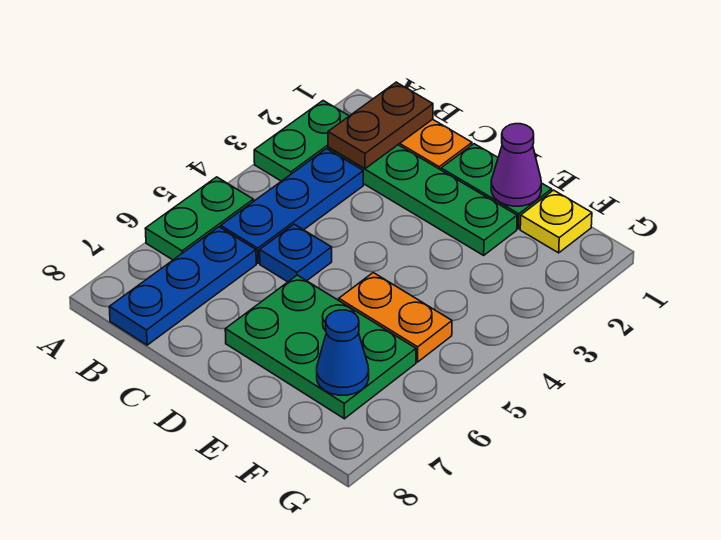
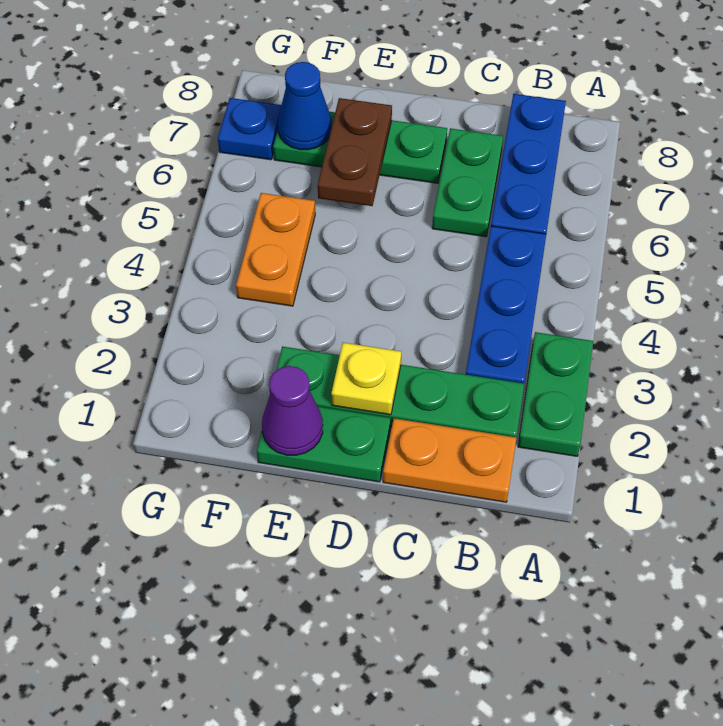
green 1x2 plate [145,177,253,260] -> green 1x2 plate moved to [432,128,503,237]
brown 1x2 plate [328,82,433,169] -> brown 1x2 plate moved to [318,98,392,206]
blue 1x1 plate [260,224,332,282] -> blue 1x1 plate moved to [218,98,281,160]
green 2x3 plate [225,275,416,419] -> green 1x3 plate [273,112,447,183]
orange 1x2 plate [339,273,452,362] -> orange 1x2 plate turned to [236,193,315,306]
yellow 1x1 plate [520,190,592,253] -> yellow 1x1 plate moved to [331,343,401,415]

